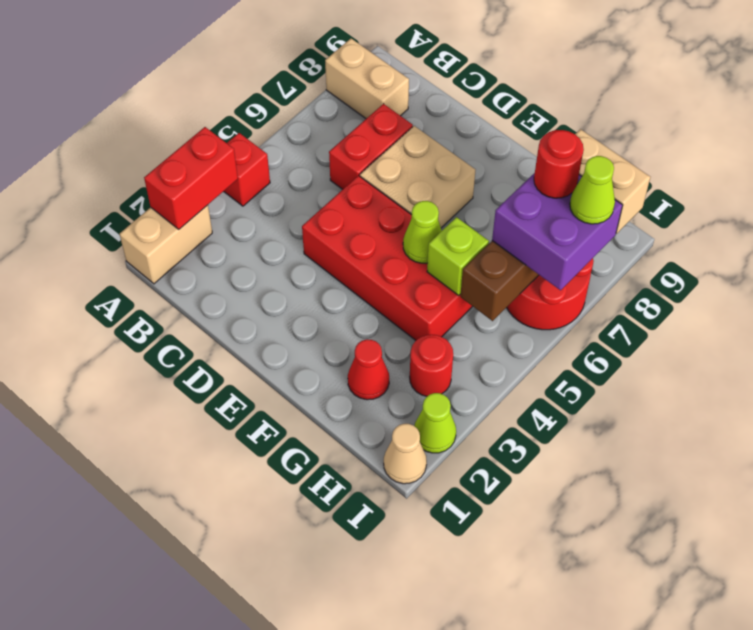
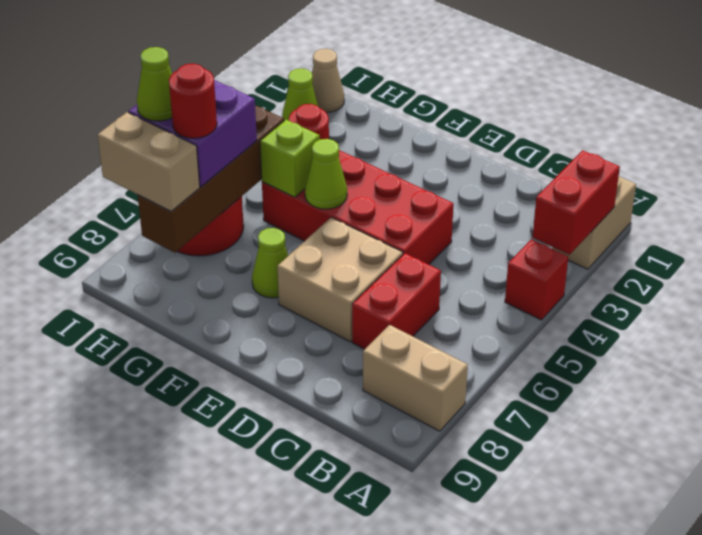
none -> lime 1x1 cone [252,228,288,298]
red 1x1 cone [348,339,389,400] -> none

